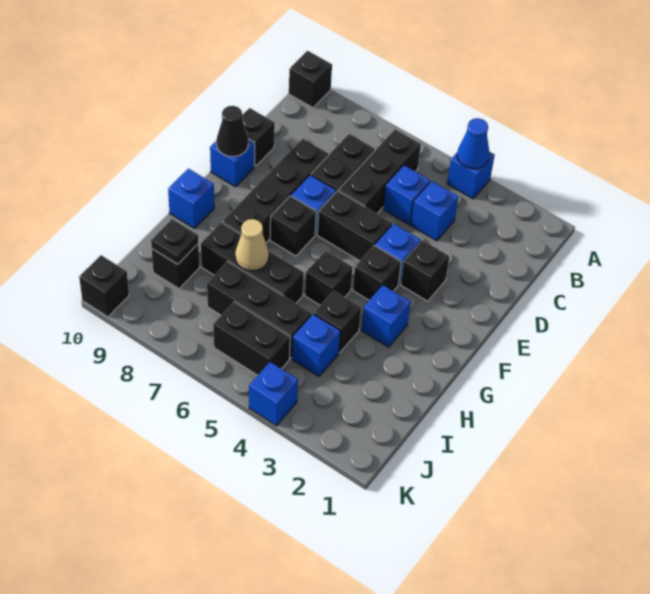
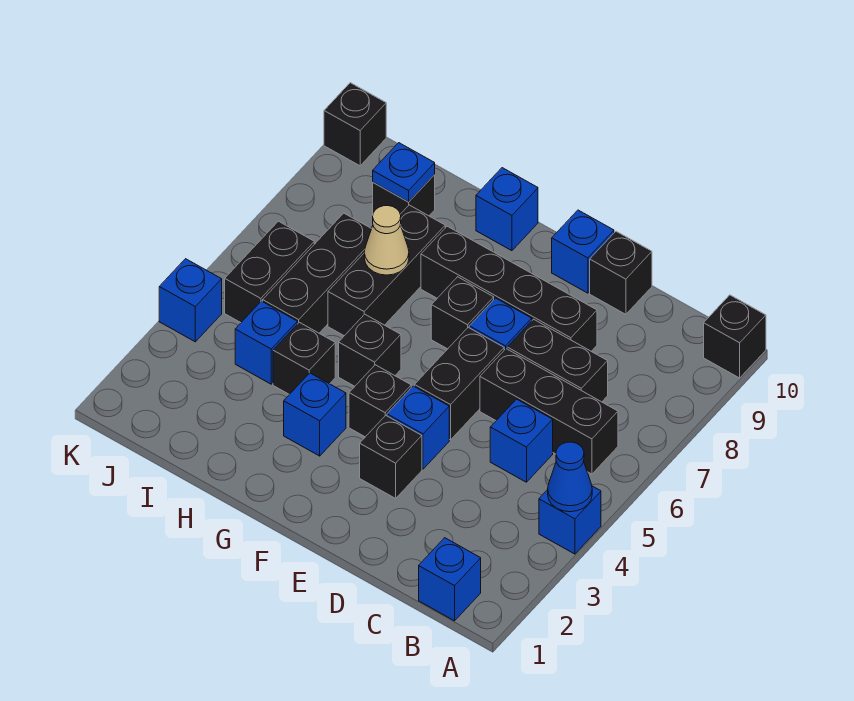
blue 1x1 brick [411,181,458,241] -> blue 1x1 brick moved to [419,538,481,621]
black 1x1 cone [216,106,248,157] -> none
black 1x1 plate [151,219,198,264] -> blue 1x1 plate [373,143,435,202]

